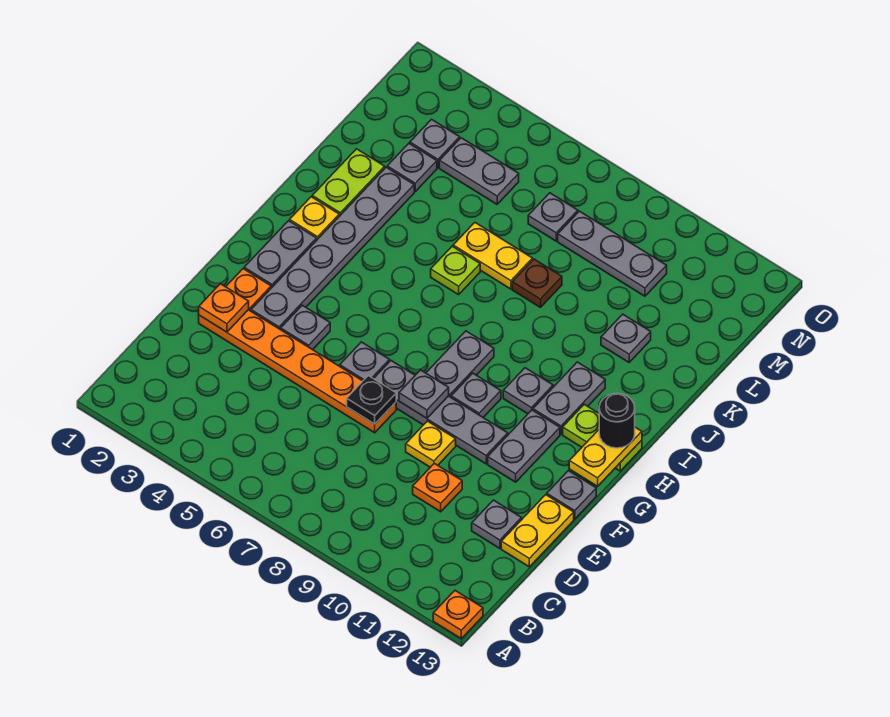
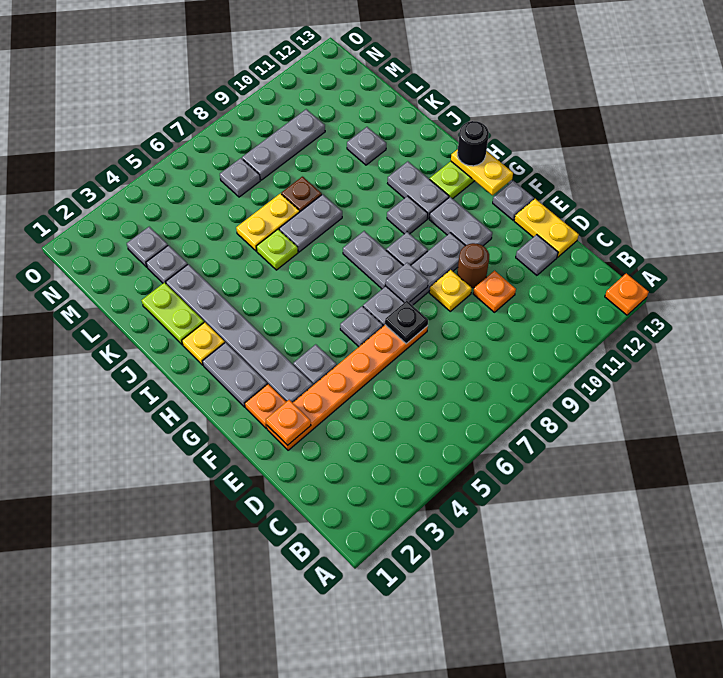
none -> brown 1x1 round brick [457,243,489,288]
grey 1x2 plate [439,138,519,204] -> grey 1x2 plate moved to [279,194,342,252]

